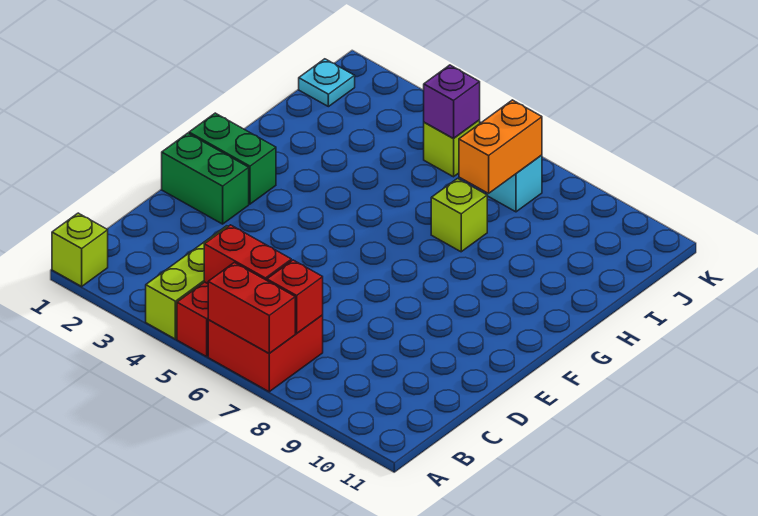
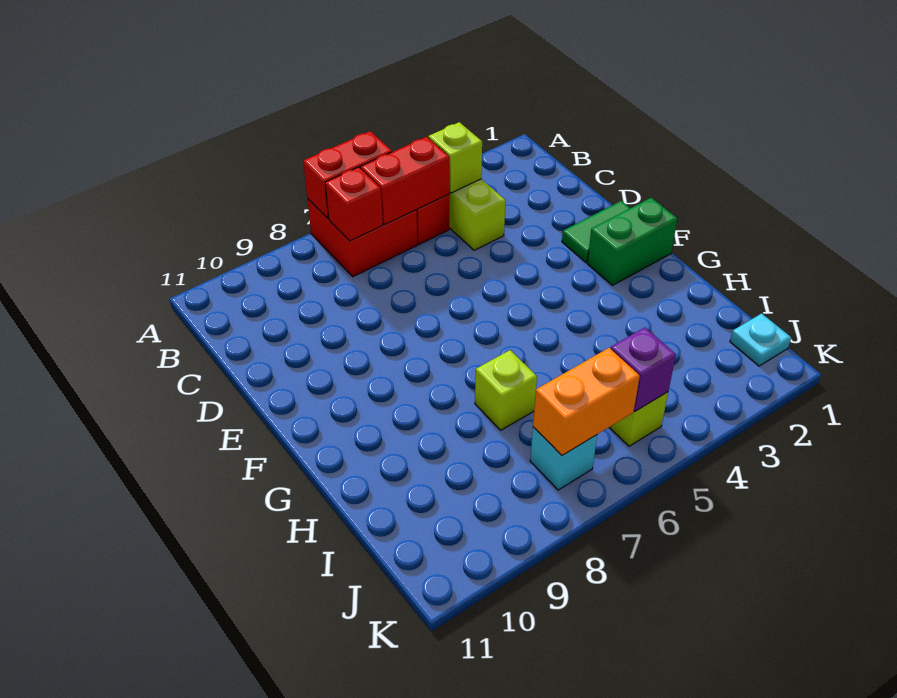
lime 1x1 brick [52,213,108,286] -> lime 1x1 brick moved to [428,122,482,193]
green 1x2 brick [162,133,249,224] -> green 1x2 tile [562,201,630,263]
orange 1x2 brick [459,100,542,193] -> orange 1x2 brick turned to [533,348,640,455]

